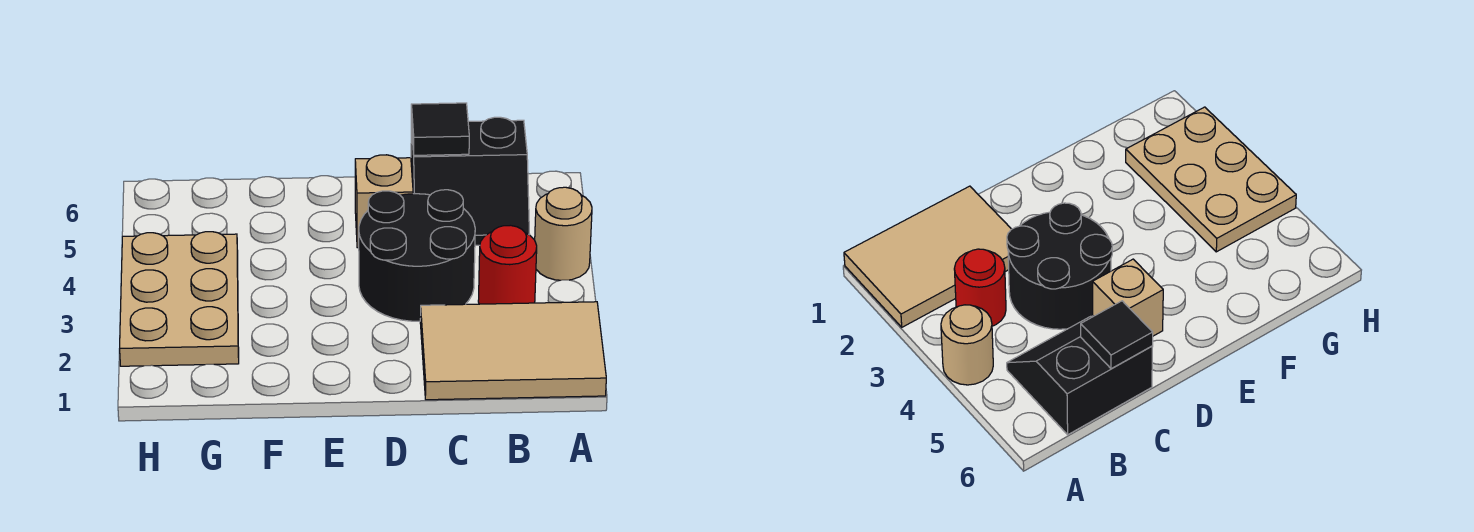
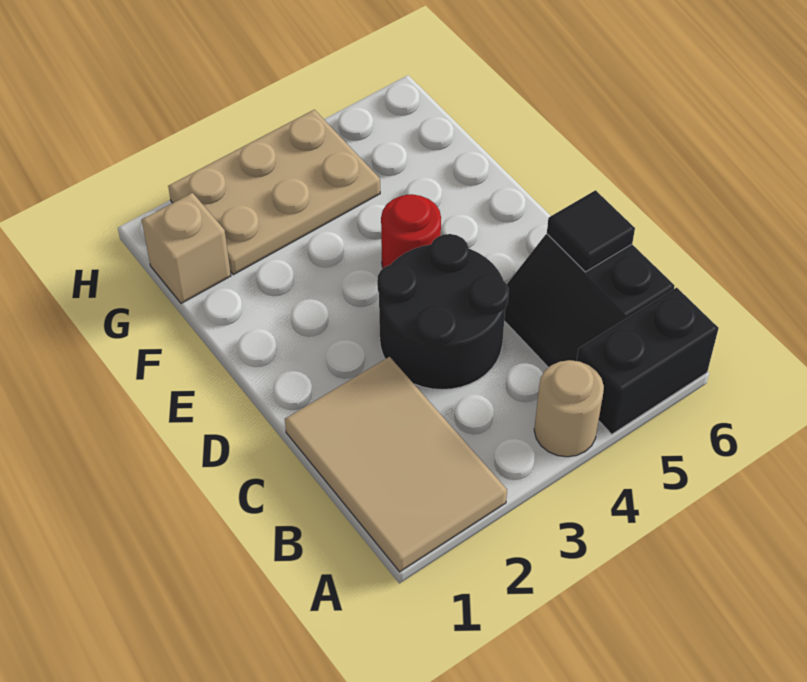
none -> black 1x2 brick [577,288,719,434]
red 1x1 round brick [478,225,537,304] -> red 1x1 round brick moved to [381,194,441,268]
tan 1x1 brick [355,155,413,248] -> tan 1x1 brick moved to [142,193,231,303]

